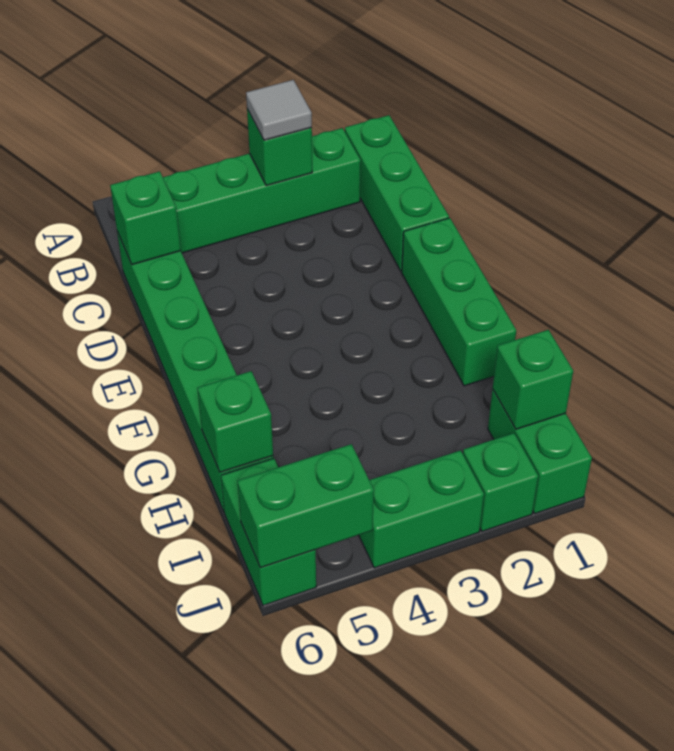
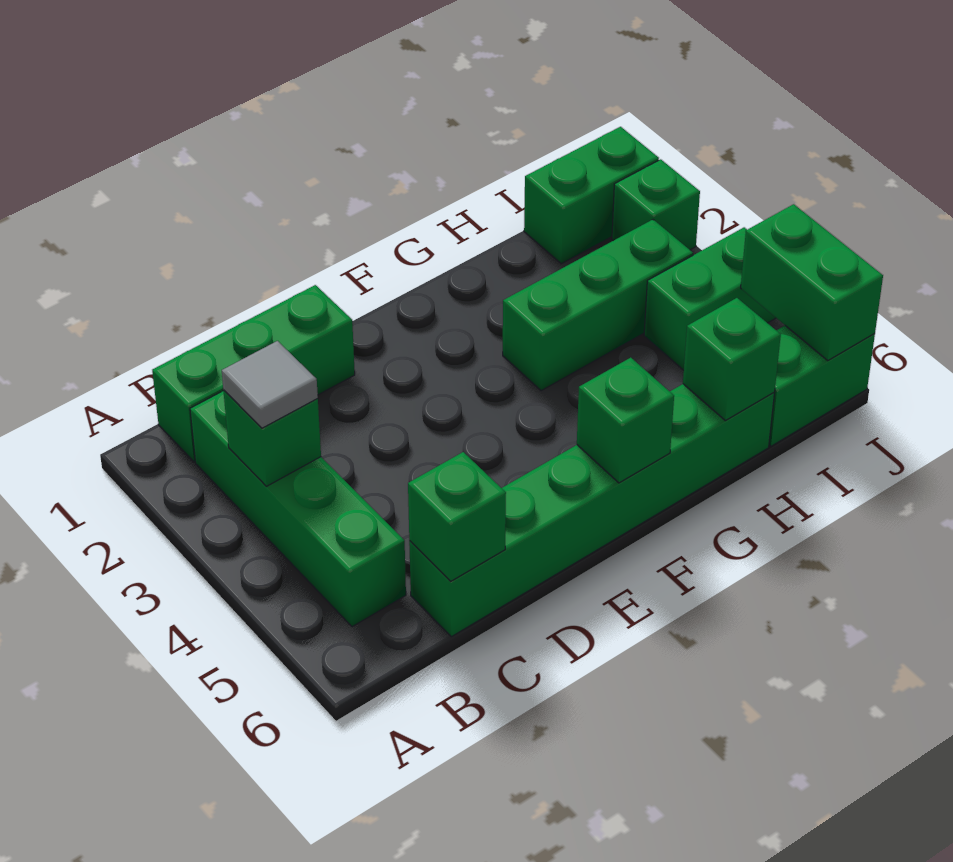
green 1x3 brick [402,218,516,386] -> green 1x3 brick moved to [503,220,693,391]
green 1x1 brick [493,330,573,429] -> green 1x1 brick moved to [577,358,674,483]
green 1x2 brick [359,450,484,568] -> green 1x2 brick turned to [644,227,776,370]

